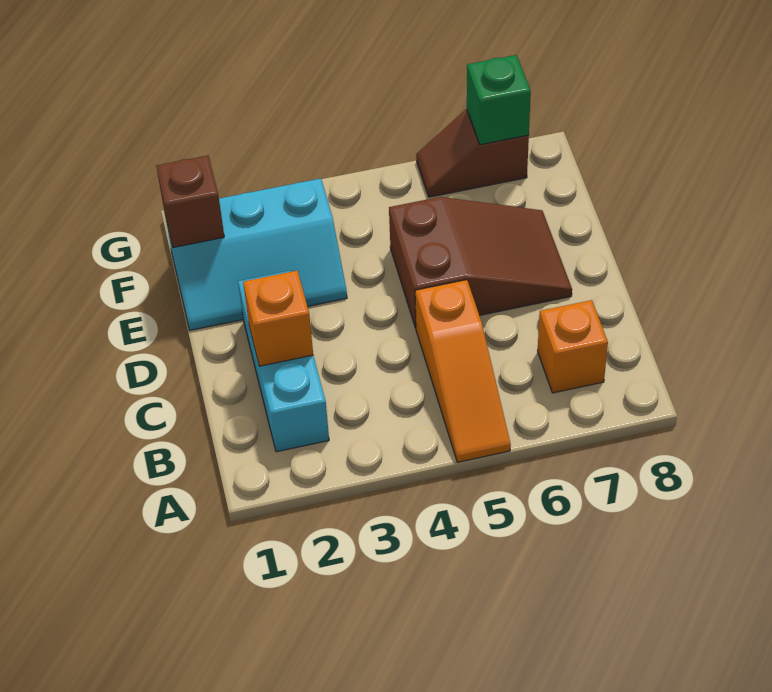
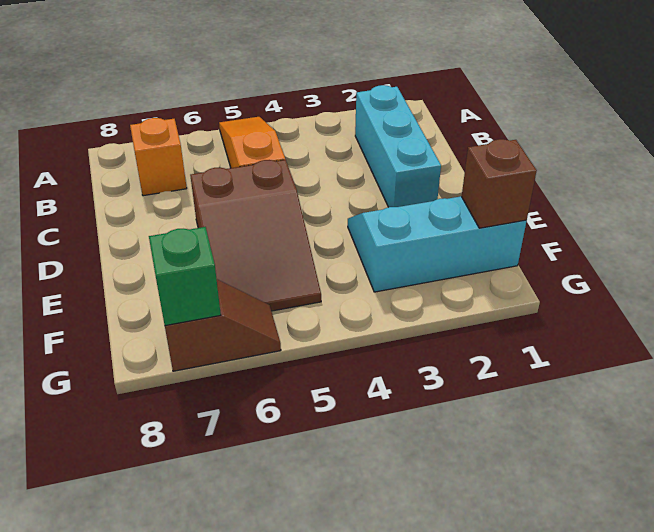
orange 1x1 brick [243,271,313,366] -> none
brown 2x3 slope [389,197,572,328] -> brown 2x3 slope turned to [190,160,321,311]

